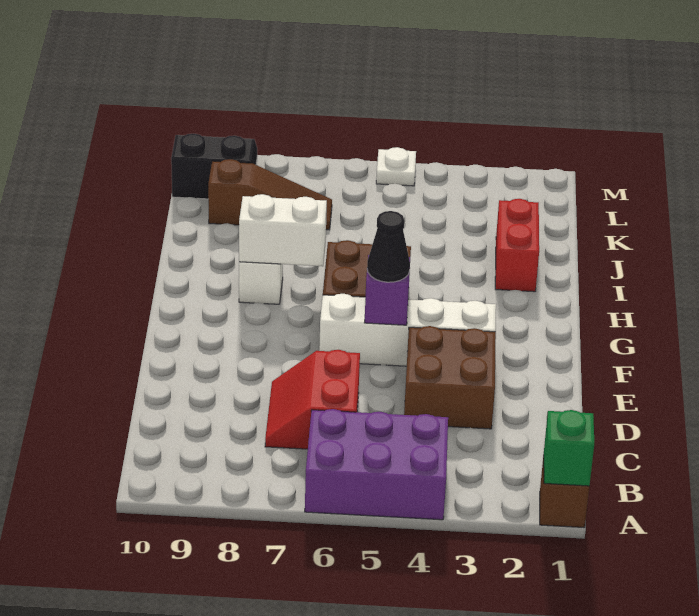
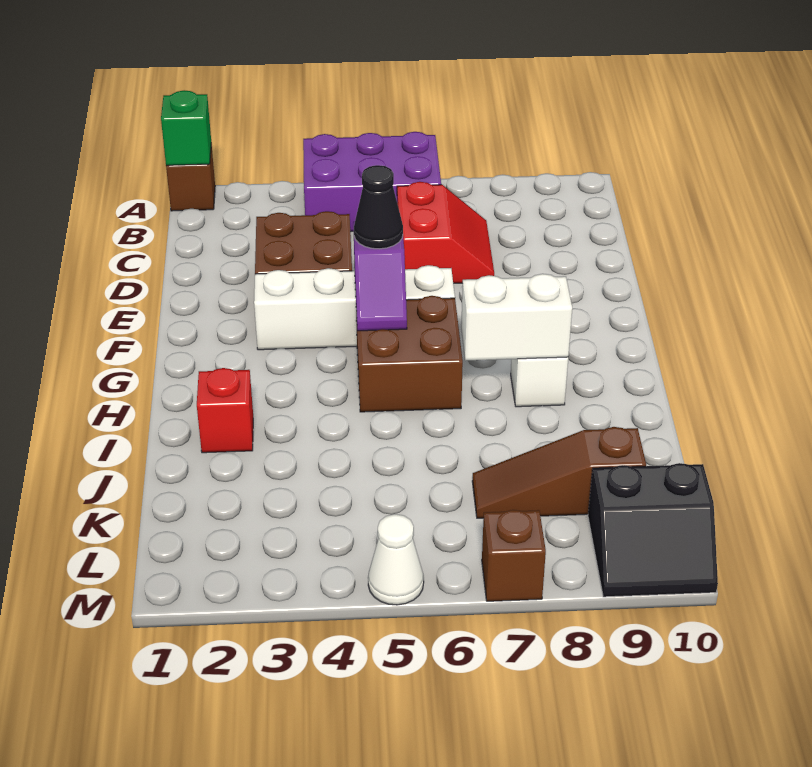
red 1x2 brick [495,199,539,292] -> red 1x1 brick [197,368,253,453]
white 1x1 plate [376,147,416,186] -> white 1x1 cone [368,514,424,605]
none -> brown 1x1 brick [482,510,546,601]

